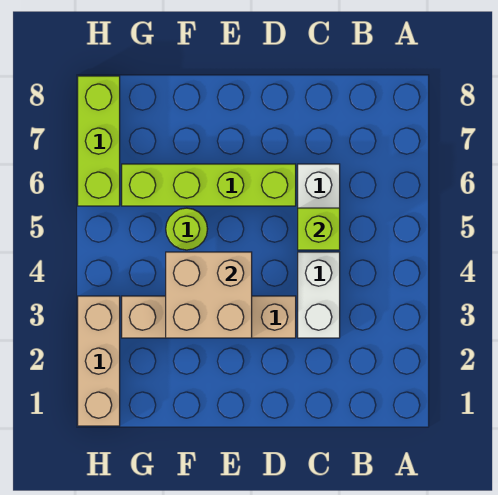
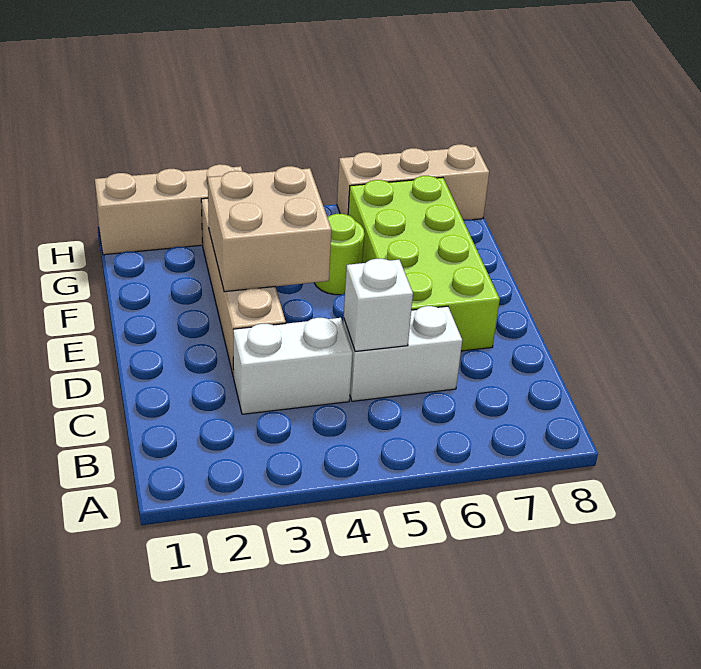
lime 1x1 brick [298,208,340,250] -> white 1x1 brick [344,259,413,351]
lime 1x4 brick [122,164,296,206] -> lime 2x4 brick [348,176,500,351]
lime 1x3 brick [78,76,120,206] -> tan 1x3 brick [337,144,489,220]

